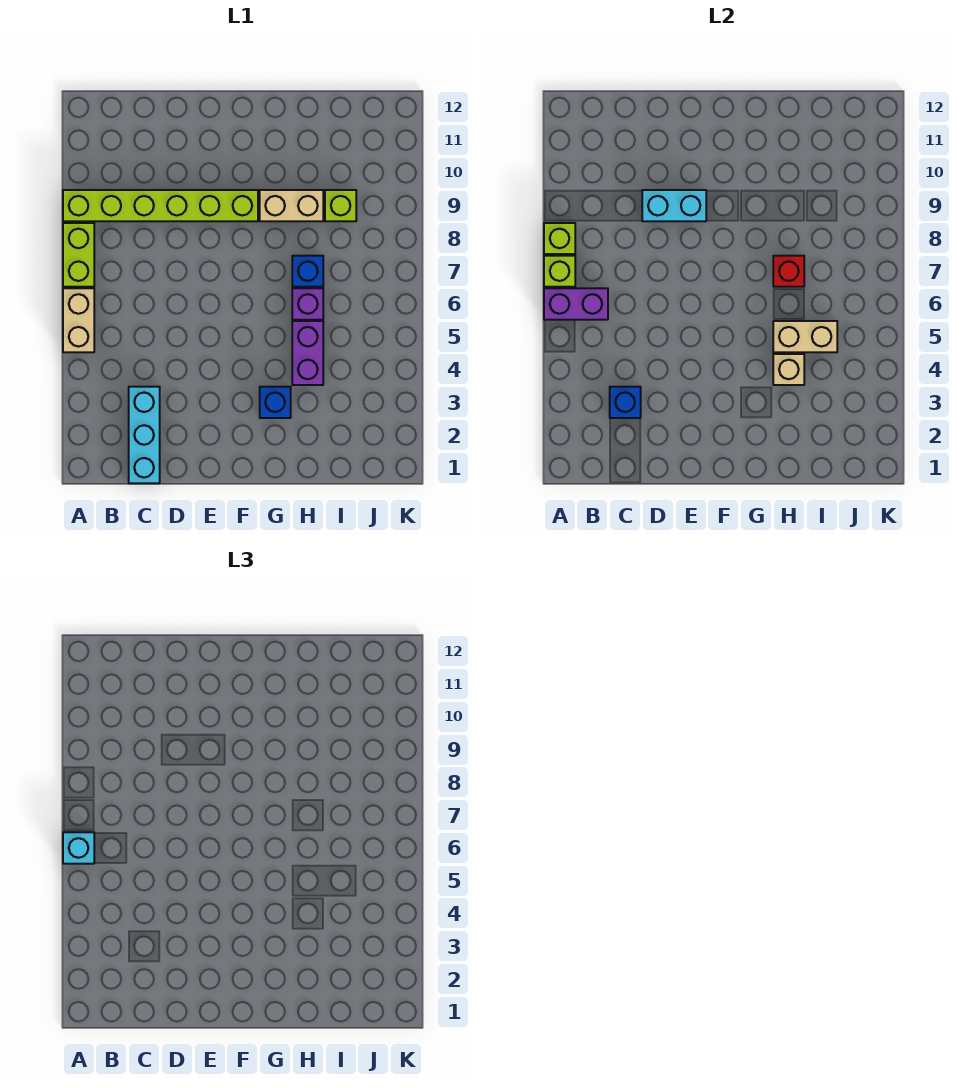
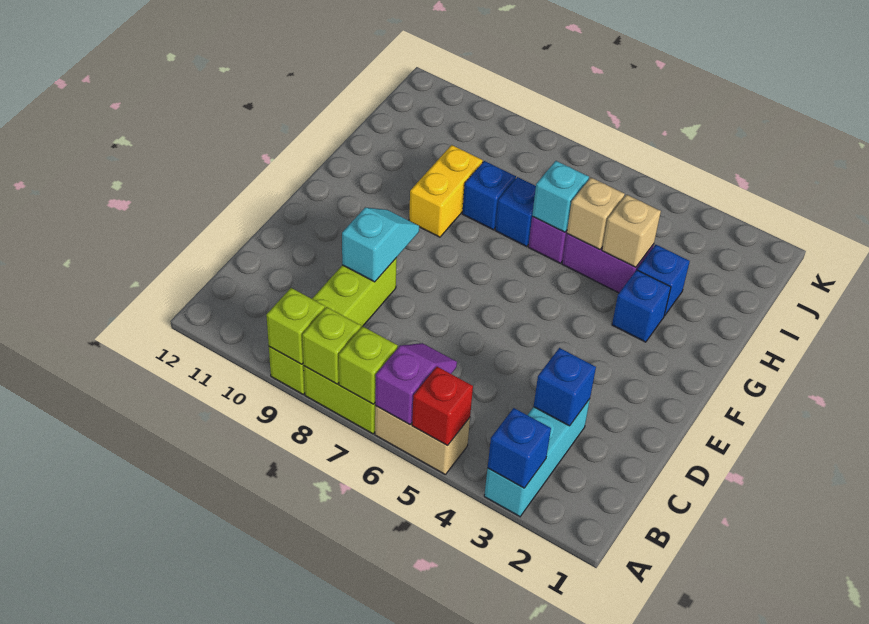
none -> blue 1x1 brick [488,408,551,488]
purple 1x2 brick [544,288,608,320] -> purple 1x2 slope [375,343,457,425]
cyan 1x1 brick [63,832,94,864] -> cyan 1x1 brick moved to [532,161,589,232]
lime 1x6 brick [63,190,258,221] -> lime 1x4 brick [269,258,397,394]
cyan 1x3 brick [129,387,160,483] -> cyan 1x3 brick turned to [484,399,590,517]
cyan 1x2 brick [642,190,706,221] -> cyan 1x2 slope [342,208,419,282]
tan 1x2 brick [260,190,323,221] -> yellow 1x2 brick [409,145,483,237]
none -> blue 1x1 brick [637,245,690,316]
tan 1x2 brick [773,321,837,352] -> tan 1x1 brick [567,178,625,250]
red 1x1 brick [773,256,804,287] -> red 1x1 brick moved to [412,367,473,446]
none -> blue 1x1 brick [462,161,516,230]
lime 1x1 brick [325,190,356,221] -> lime 1x1 brick moved to [266,288,325,364]

